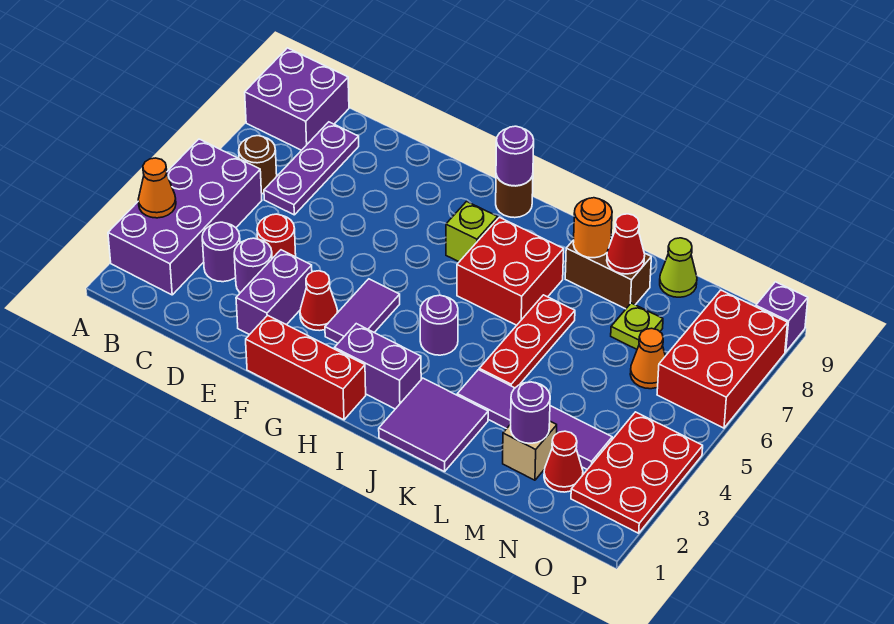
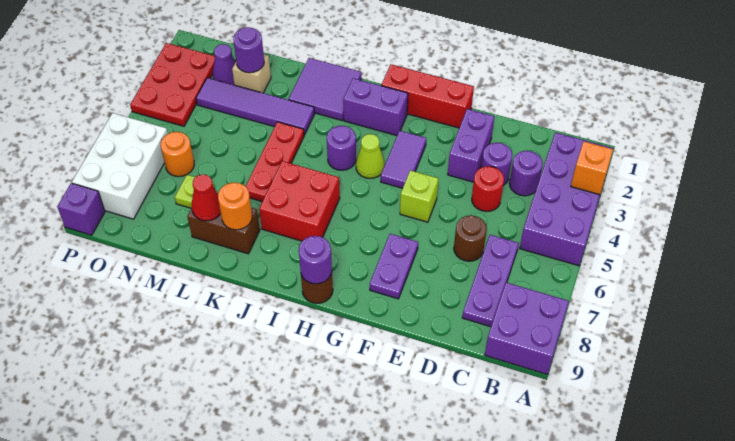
orange 1x1 cone [138,158,176,218] -> orange 1x1 brick [571,142,613,195]
brown 1x1 round brick [239,136,277,194] -> brown 1x1 round brick moved to [454,215,487,261]
red 1x1 cone [300,271,338,331] -> none
none -> purple 1x2 plate [370,234,418,299]
lime 1x1 brick [446,201,498,262] -> lime 1x1 brick moved to [400,170,438,222]
lime 1x1 cone [660,238,697,297] -> lime 1x1 cone moved to [356,134,385,178]
red 1x1 cone [544,431,583,492] -> purple 1x1 cone [213,44,235,85]
orange 1x1 cone [630,328,665,389] -> orange 1x1 round brick [161,132,194,177]
red 2x3 brick [657,290,788,428] -> white 2x3 brick [72,113,168,219]

